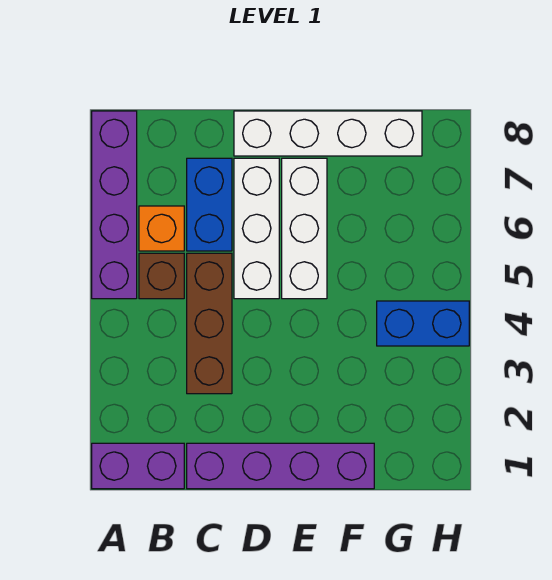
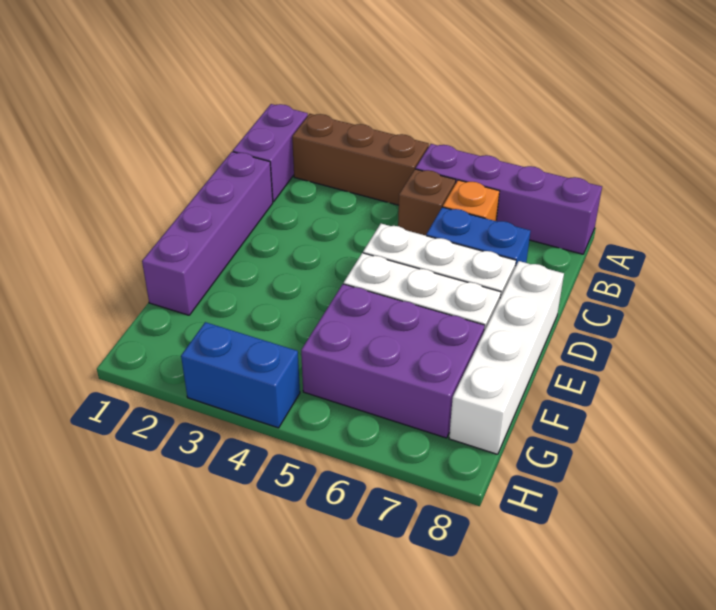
brown 1x3 brick [187,253,232,394] -> brown 1x3 brick moved to [292,114,429,205]
none -> purple 2x3 brick [301,284,485,438]
blue 1x2 brick [377,301,469,346] -> blue 1x2 brick turned to [181,322,300,428]

